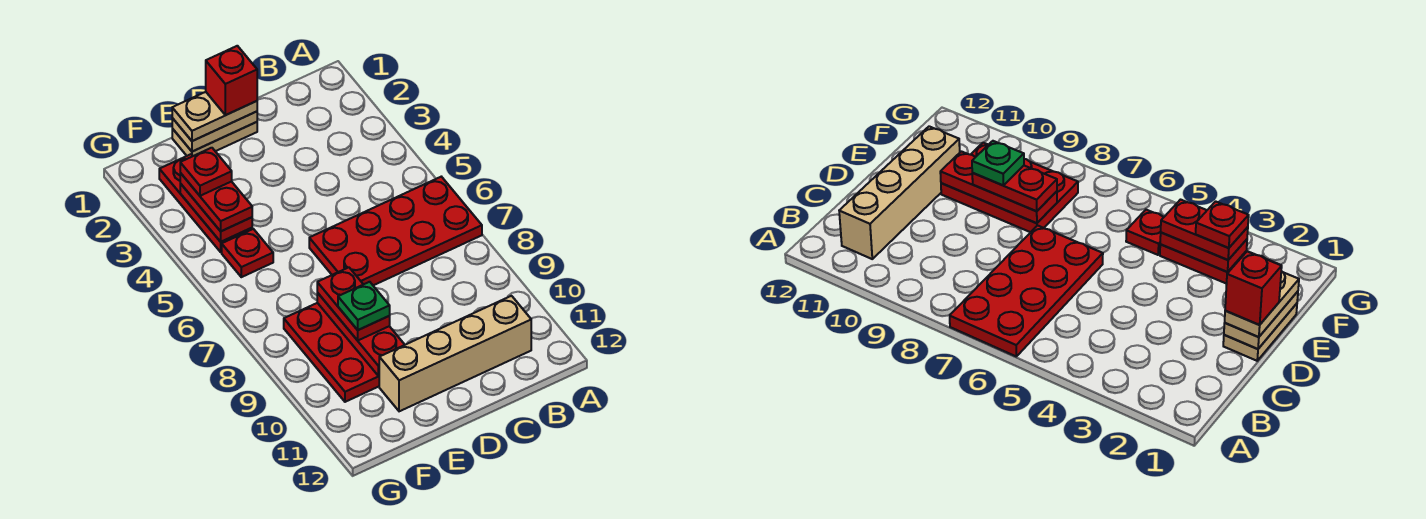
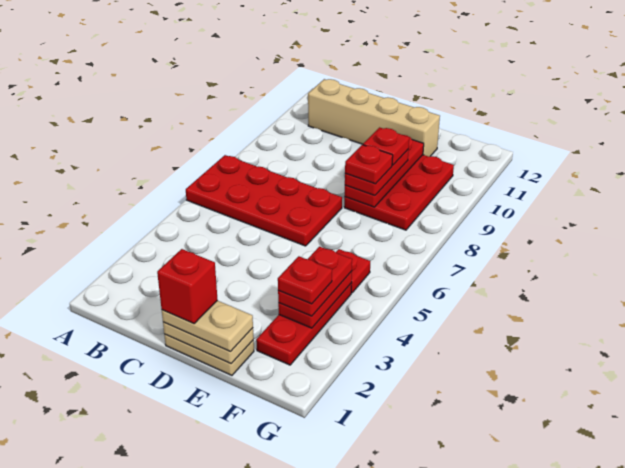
none -> red 1x1 plate [345,145,393,184]
green 1x1 plate [338,282,390,330] -> red 1x1 plate [363,127,409,165]

